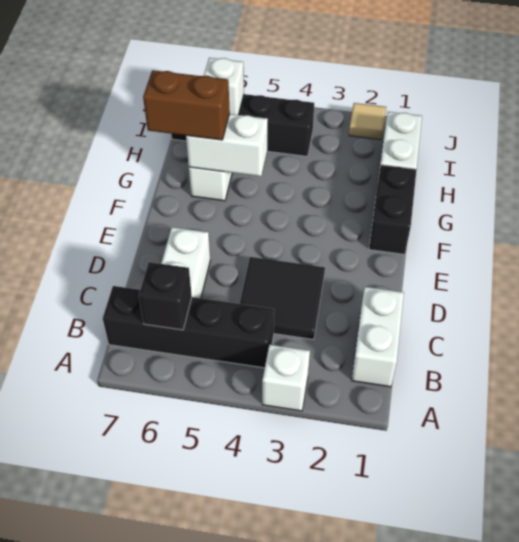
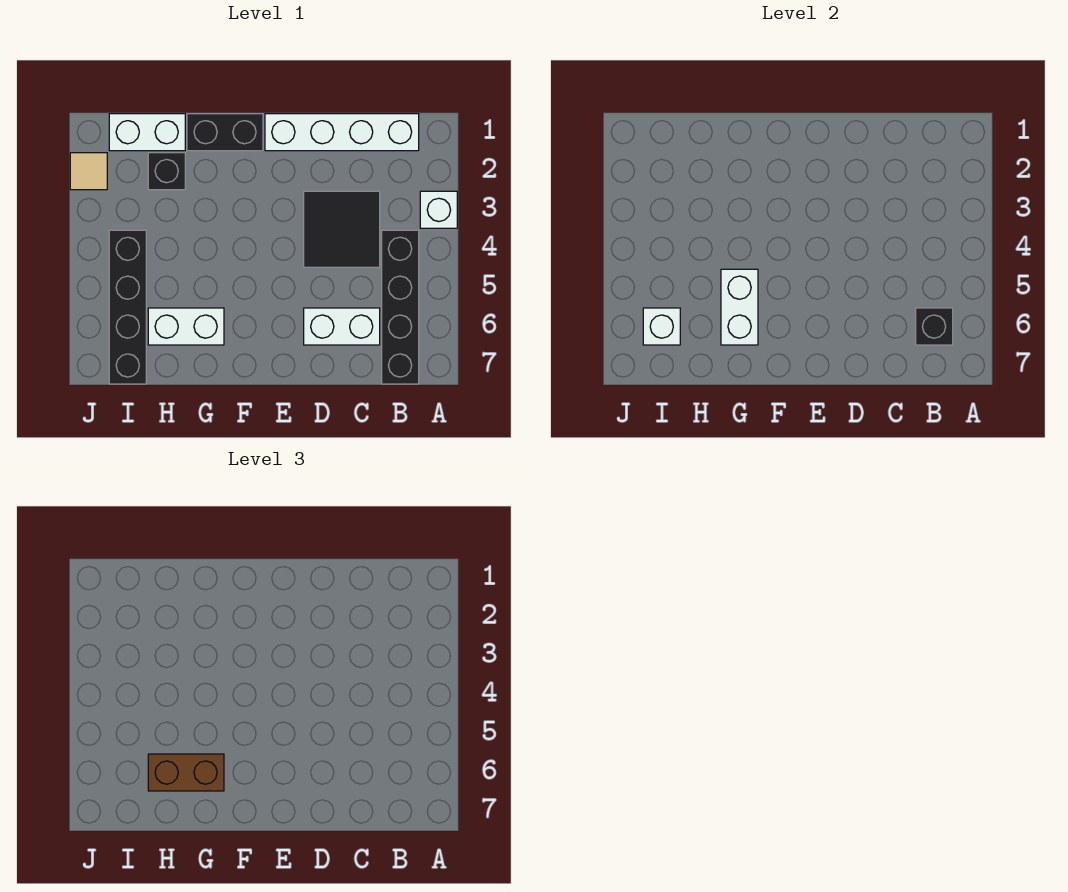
white 1x2 brick [352,287,404,387] -> white 1x4 brick [265,114,419,151]
brown 1x2 brick [143,70,230,140] -> brown 1x2 brick turned to [148,754,224,791]
none -> black 1x1 brick [148,153,185,190]

